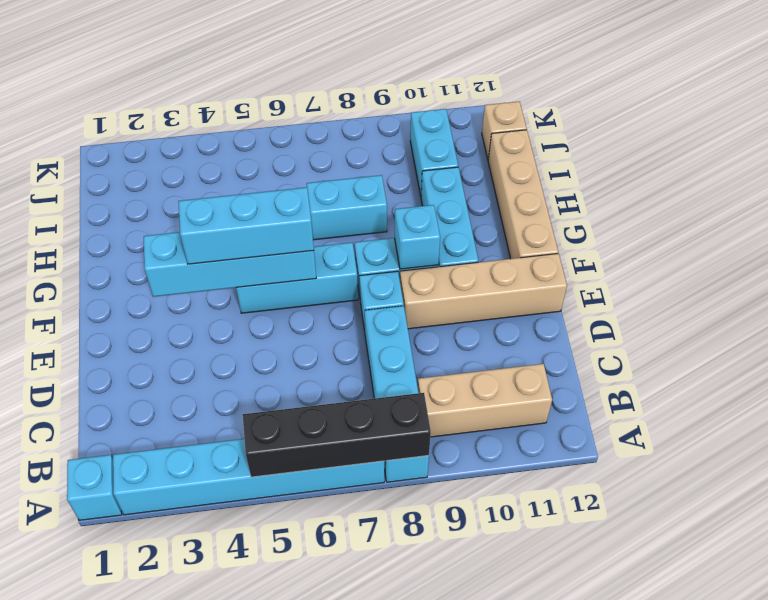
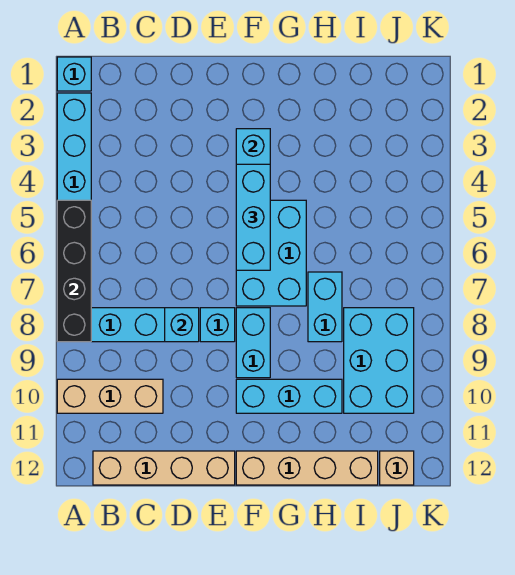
tan 1x3 brick [418,364,552,437] -> tan 1x3 brick turned to [57,379,163,413]
tan 1x4 brick [400,254,567,329] -> tan 1x4 brick turned to [93,451,235,485]
cyan 1x3 brick [236,243,358,313] -> cyan 2x3 brick [236,200,306,306]
cyan 1x1 brick [394,205,440,269] -> cyan 1x1 brick moved to [165,308,199,342]
cyan 1x2 brick [410,109,458,196] -> cyan 2x3 brick [344,308,414,413]

